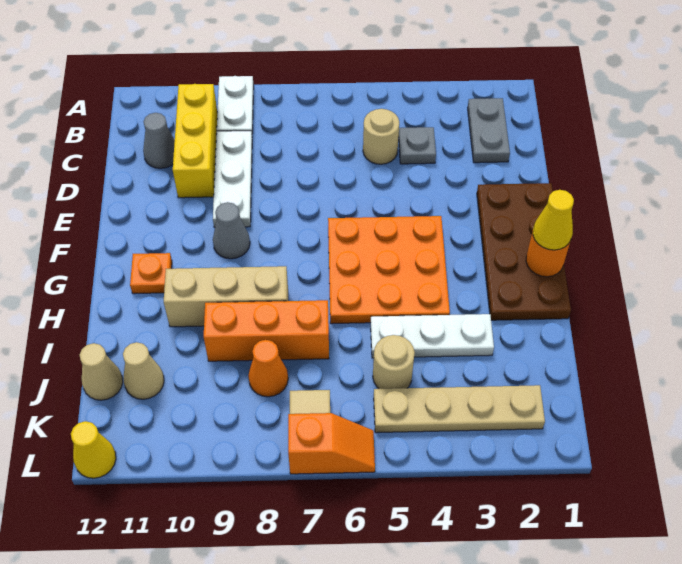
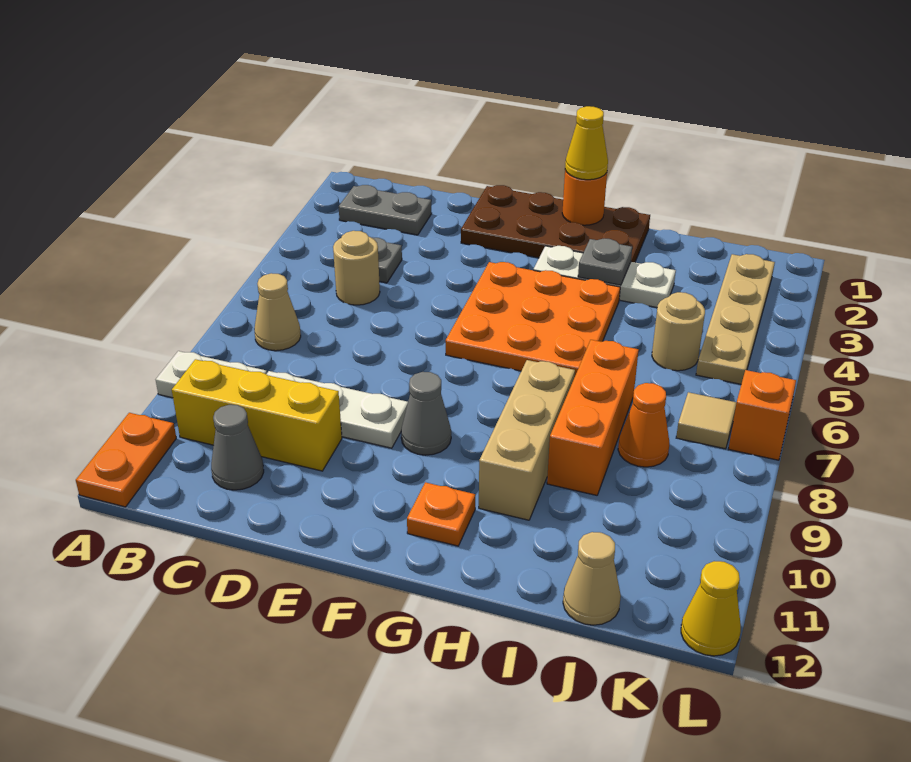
none -> orange 1x2 plate [76,413,176,507]
none -> grey 1x1 plate [578,239,632,285]
white 1x3 plate [371,314,494,358] -> white 1x3 plate turned to [533,246,676,308]
tan 1x1 cone [123,342,164,399] -> tan 1x1 cone moved to [254,273,301,351]

